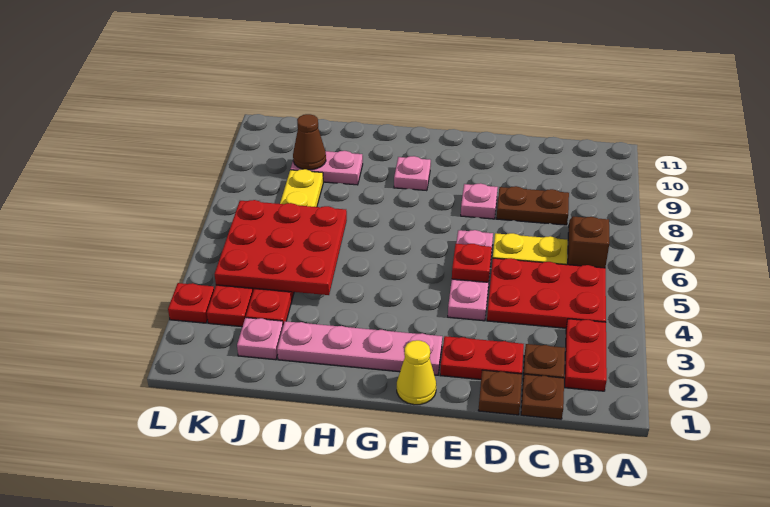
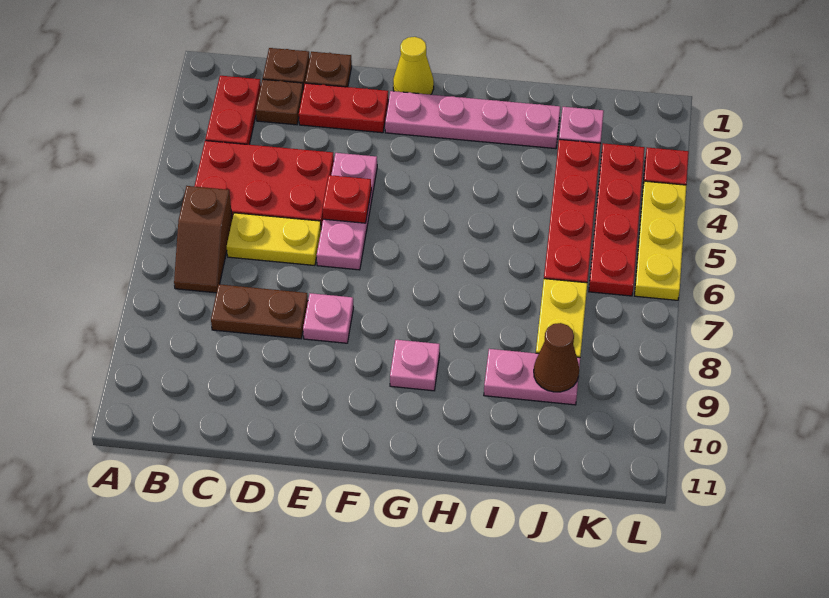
red 3x3 plate [215,200,347,295] -> none
none -> yellow 1x3 plate [635,181,687,300]

